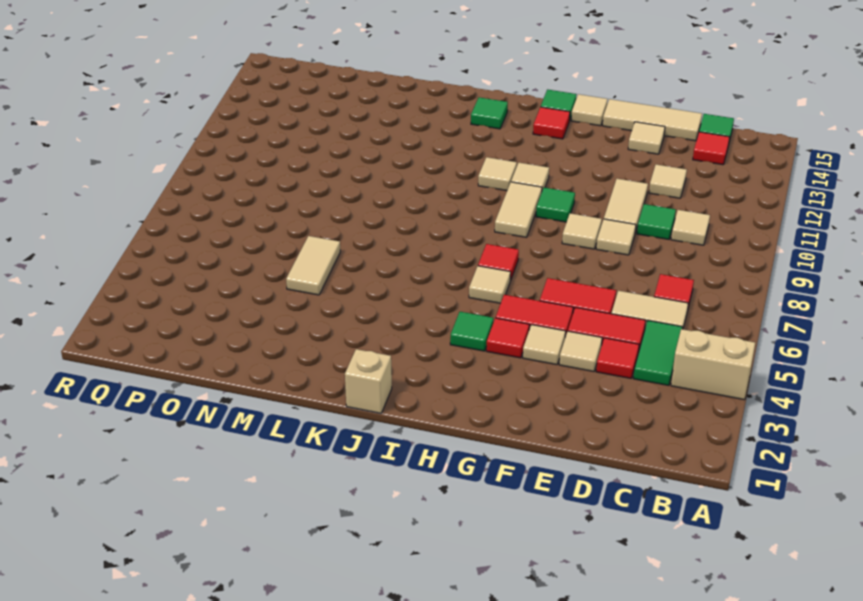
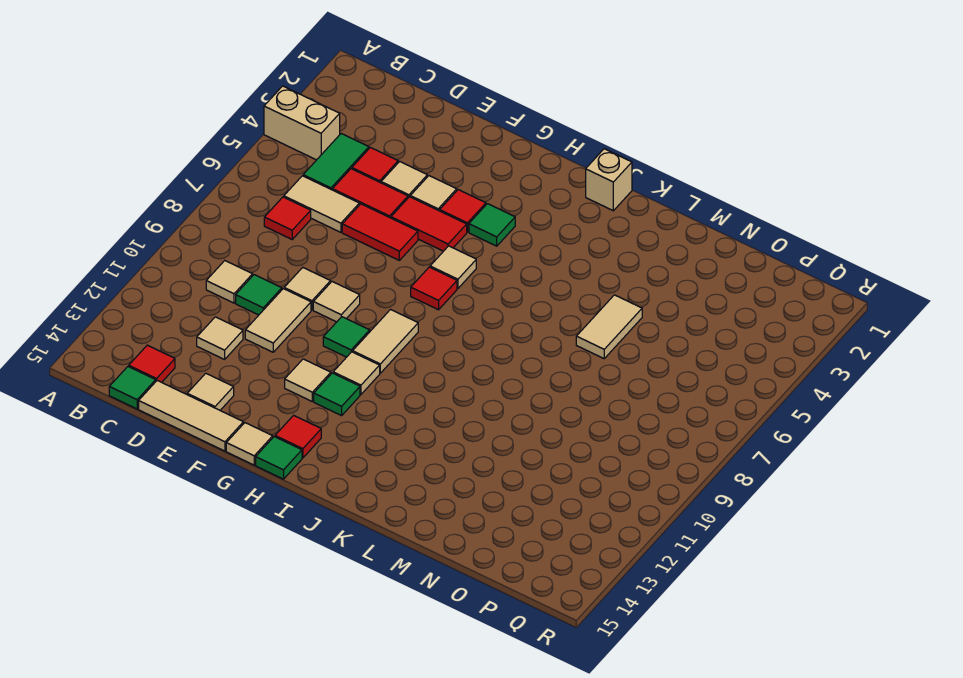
tan 1x1 tile [478,157,517,191] -> tan 1x1 tile moved to [285,359,331,401]
green 1x1 tile [471,97,508,129] -> green 1x1 tile moved to [314,373,360,416]

